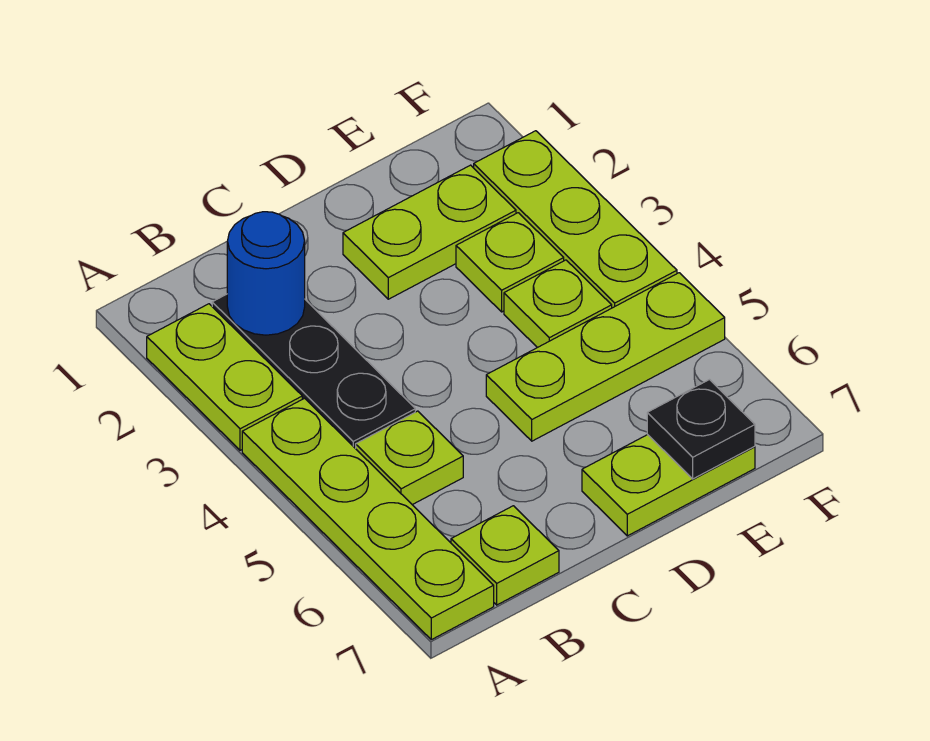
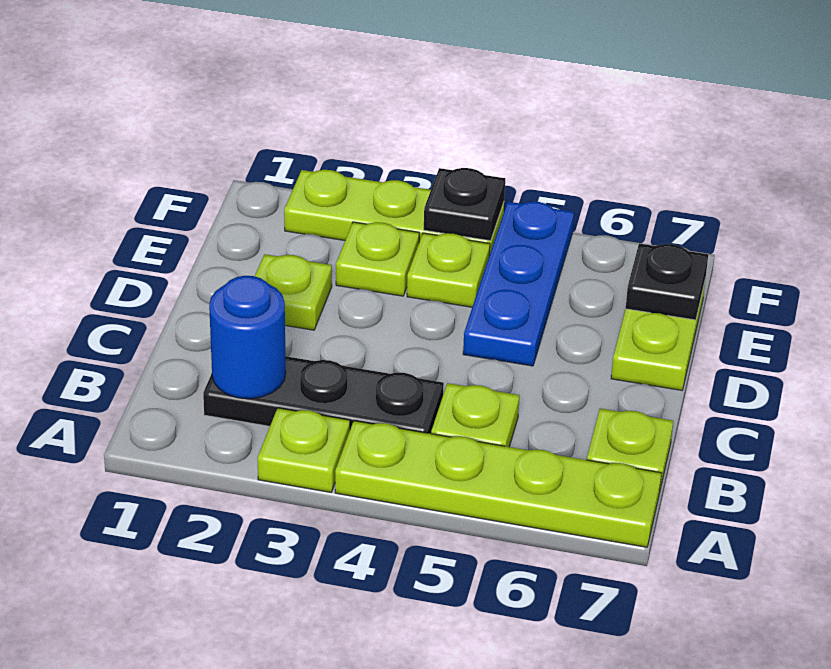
lime 1x2 plate [147,304,302,450] -> lime 1x1 plate [258,408,350,492]
lime 1x2 plate [343,165,516,299] -> lime 1x1 plate [255,254,332,330]
lime 1x3 plate [486,273,725,441] -> blue 1x3 plate [463,202,574,366]
none -> black 1x1 plate [424,168,505,241]

